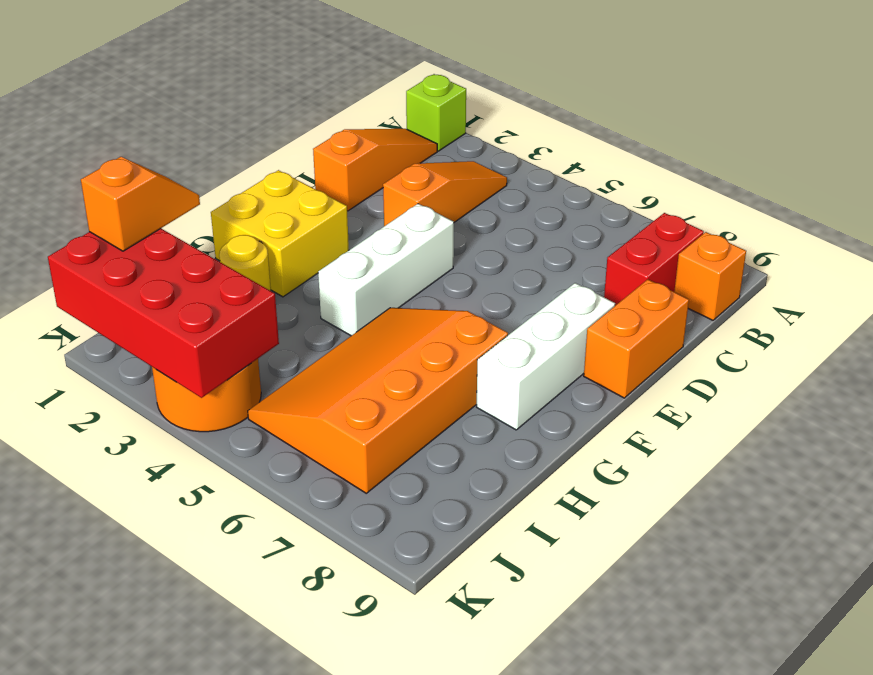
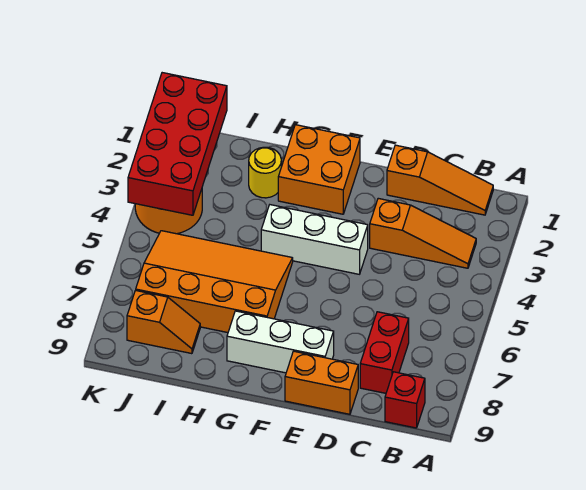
lime 1x1 brick [406,74,466,151] -> none
red 1x2 brick [604,213,704,306] -> red 1x2 brick turned to [360,312,409,393]
orange 1x1 brick [674,232,746,320] -> red 1x1 brick [385,372,425,428]
yellow 2x2 brick [211,170,349,297] -> orange 2x2 brick [278,125,360,214]
orange 1x2 slope [81,157,200,251] -> orange 1x2 slope moved to [127,290,200,354]

